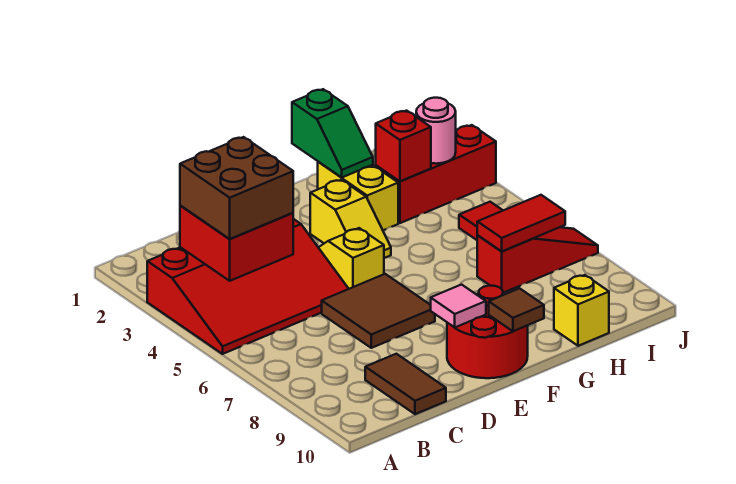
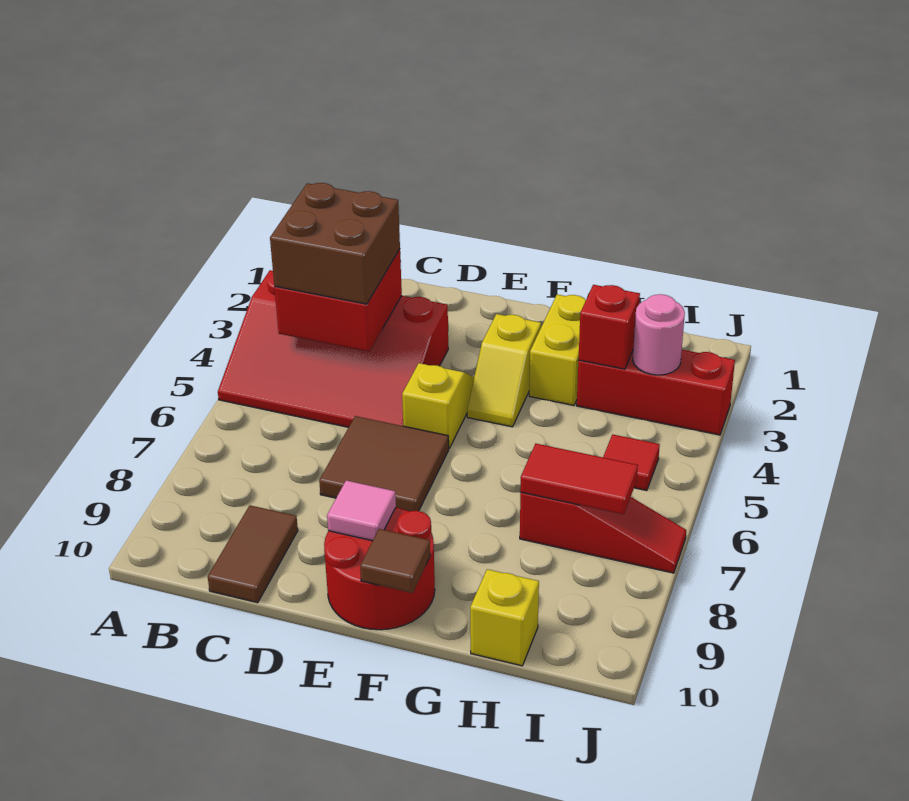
green 1x2 slope [292,89,373,177] -> none

